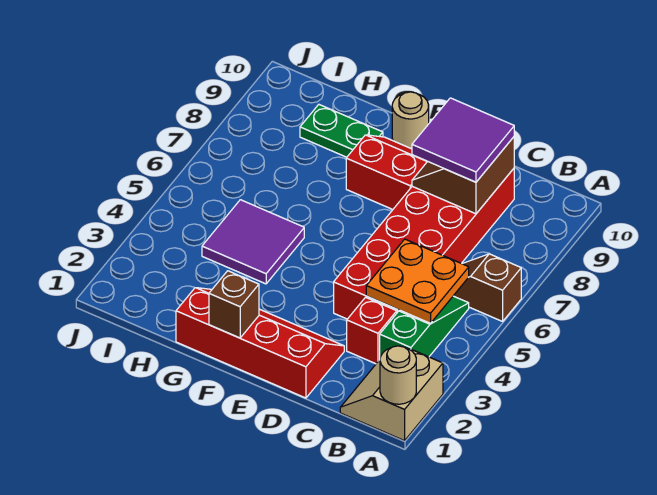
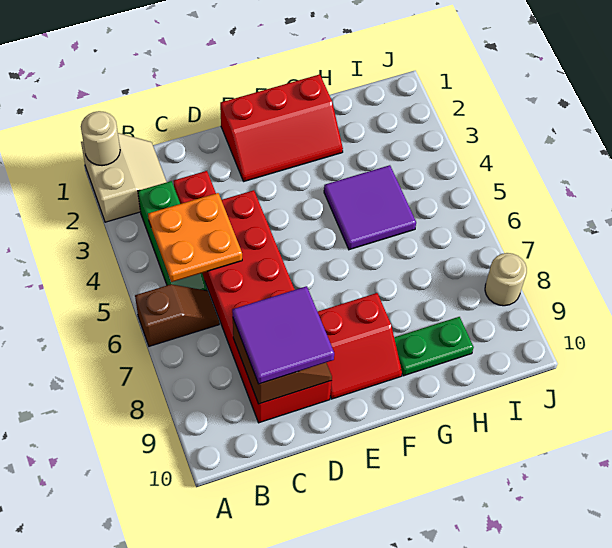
red 2x4 slope [176,288,344,398] -> red 2x3 slope [220,74,343,181]
brown 1x1 brick [209,271,259,338] -> none
tan 1x1 round brick [392,92,429,149] -> tan 1x1 round brick moved to [485,253,527,306]

